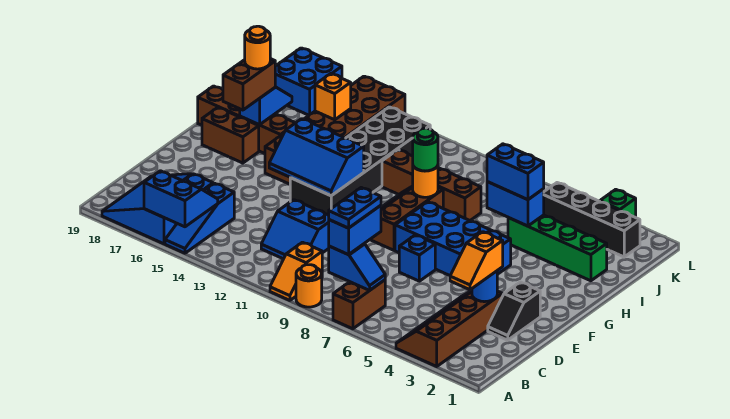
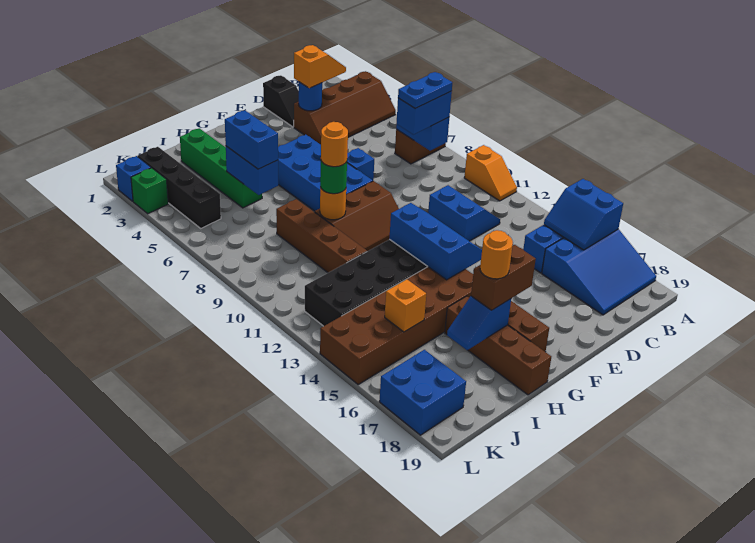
orange 1x1 round brick [296,265,322,307] -> orange 1x1 round brick moved to [321,122,348,167]
orange 1x2 slope [270,242,322,300] -> orange 1x2 slope turned to [464,145,517,201]
black 1x2 slope [488,282,540,340] -> black 1x2 slope turned to [263,75,299,127]
none -> blue 1x1 brick [116,156,151,201]

